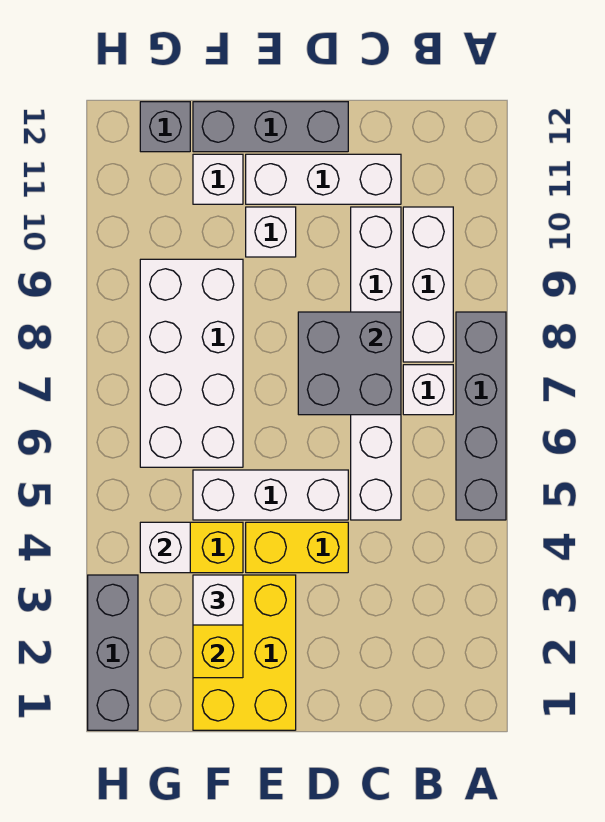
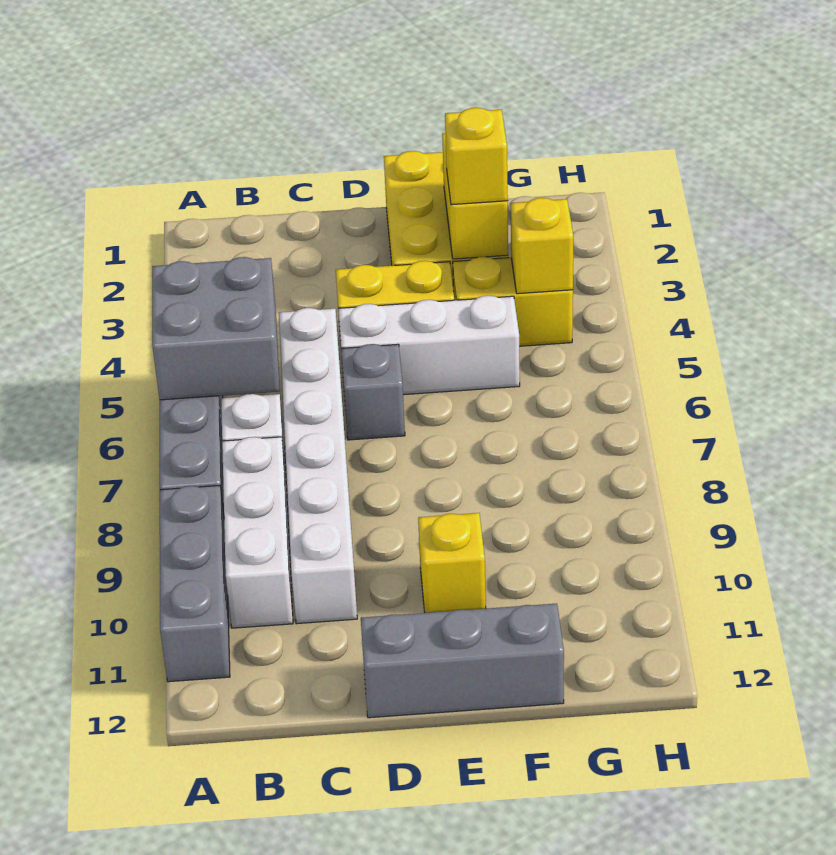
grey 2x2 brick [298,312,401,415] -> grey 2x2 brick moved to [152,257,280,400]
white 1x3 brick [246,154,401,204] -> none
white 1x1 brick [246,207,296,257] -> yellow 1x1 brick [418,513,486,613]
white 1x1 brick [193,575,243,625] -> yellow 1x1 brick [445,108,508,205]
white 2x4 brick [140,259,243,467] -> none
white 1x1 brick [193,154,243,204] -> none
white 1x1 brick [140,522,190,573] -> yellow 1x1 brick [511,198,573,294]
grey 1x1 brick [140,102,190,152] -> grey 1x1 brick moved to [341,344,405,440]
grey 1x3 brick [88,575,138,730] -> grey 1x3 brick moved to [160,486,230,682]

